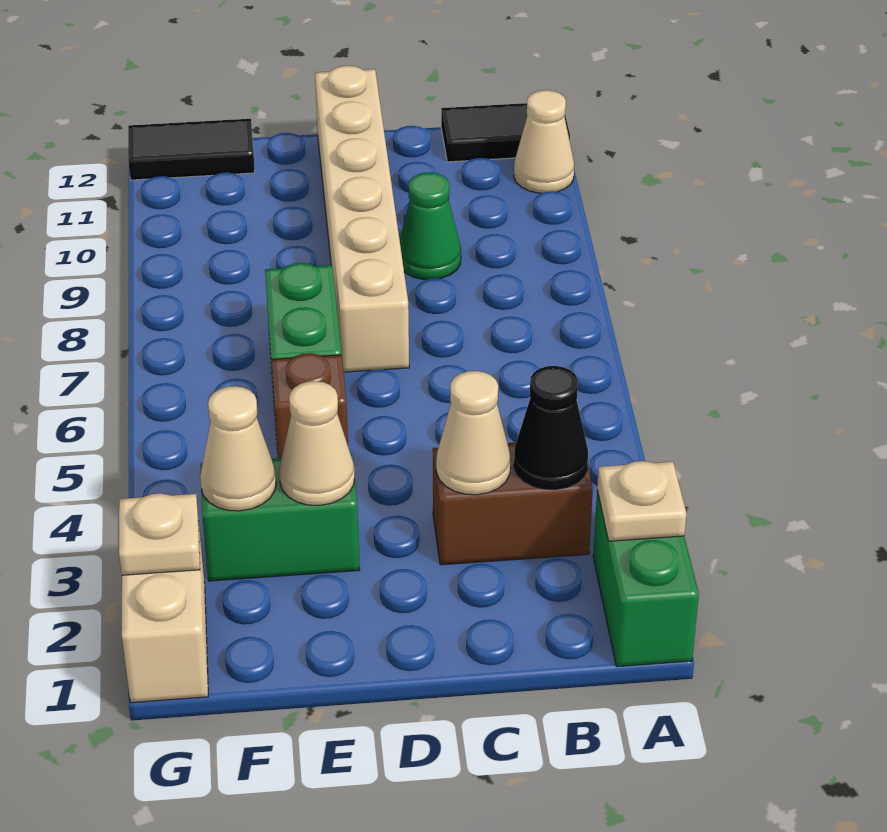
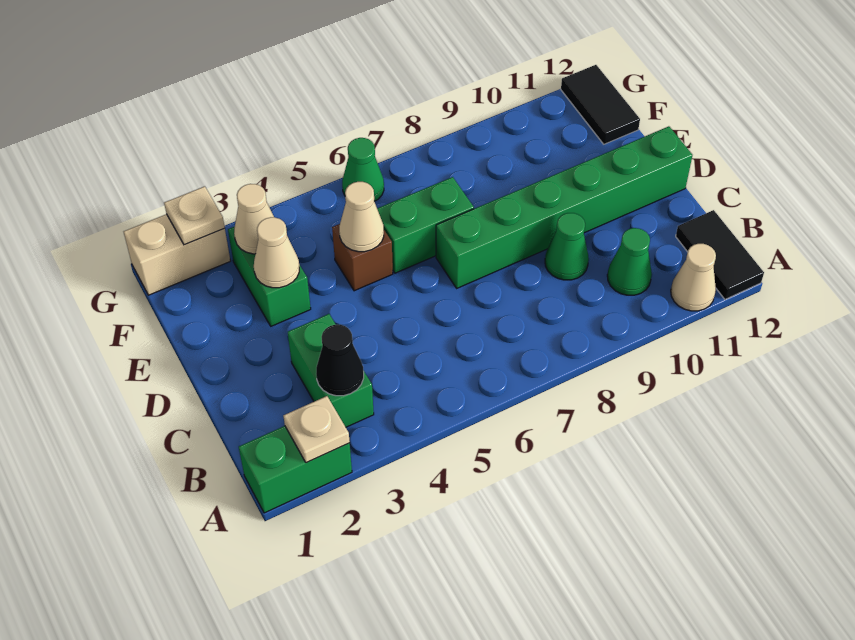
brown 1x2 brick [433,442,593,565] -> green 1x2 brick [288,314,374,427]
none -> green 1x1 cone [607,228,652,295]
tan 1x1 cone [436,371,511,495] -> tan 1x1 cone moved to [339,182,384,252]
tan 1x6 brick [315,65,409,372] -> green 1x6 brick [436,126,692,288]
none -> green 1x1 cone [342,138,384,201]

